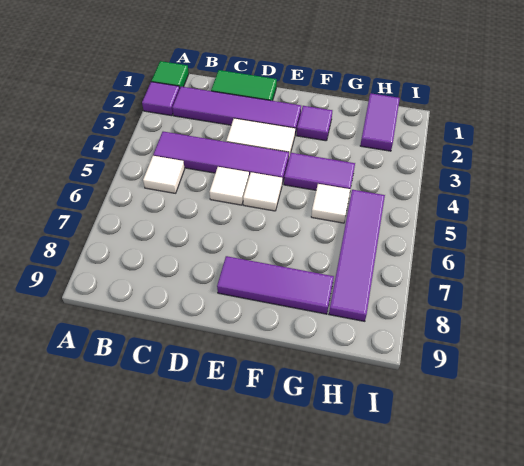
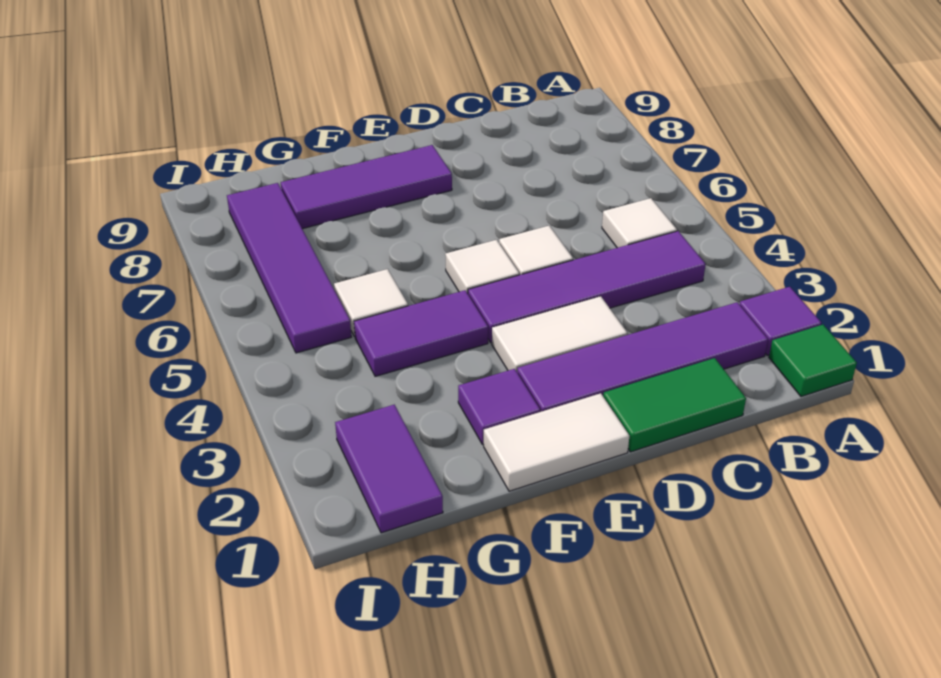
none -> white 1x2 tile [484,393,629,491]

